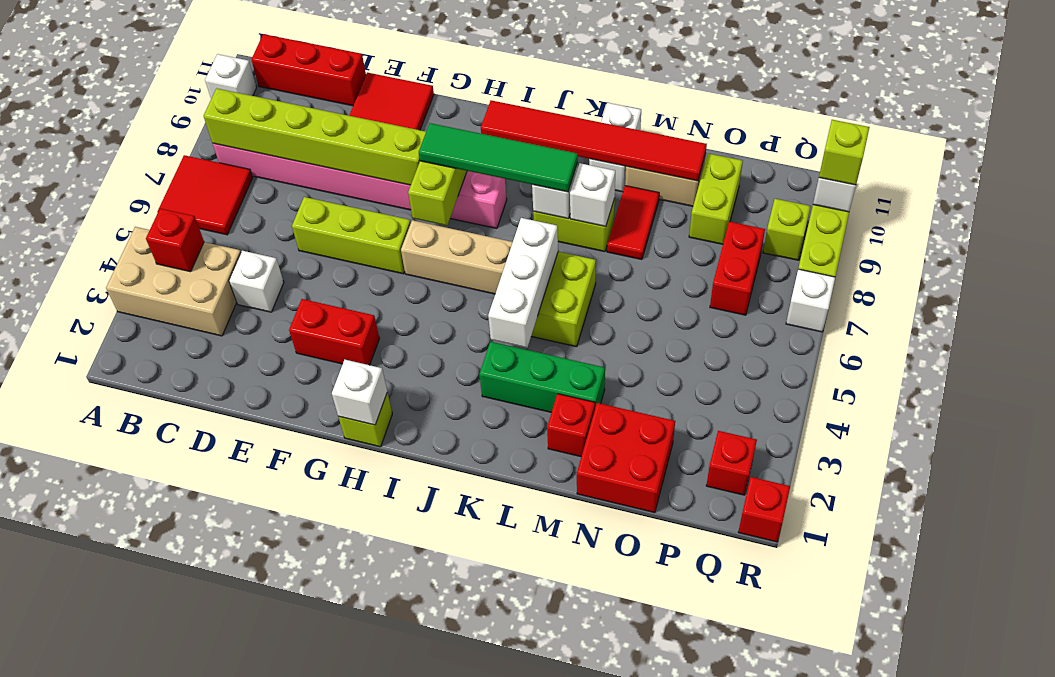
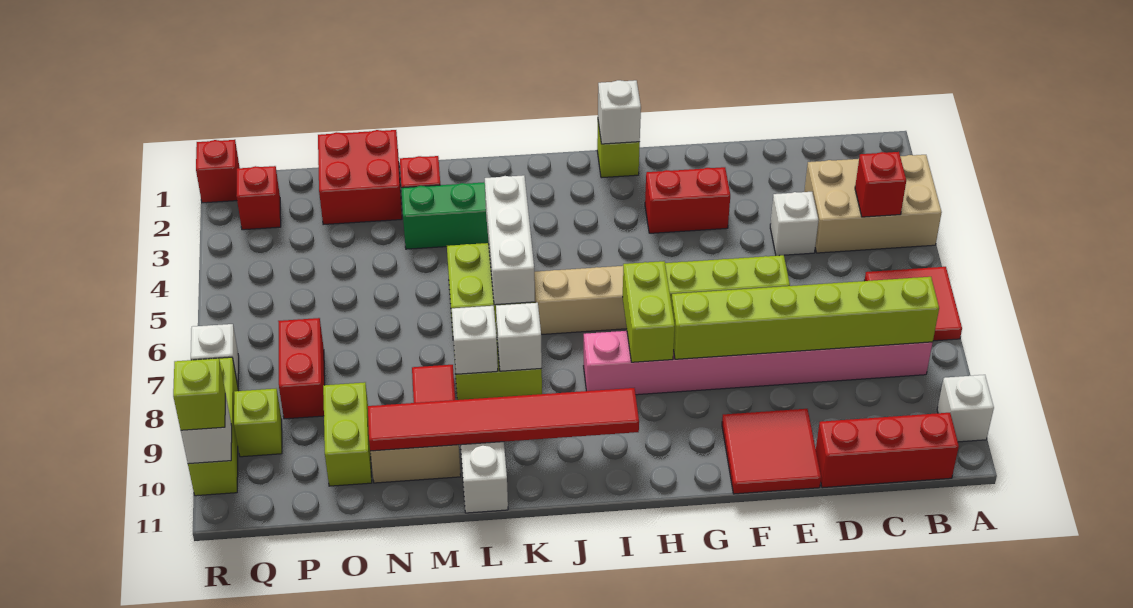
green 1x4 tile [419,123,578,192] -> none

